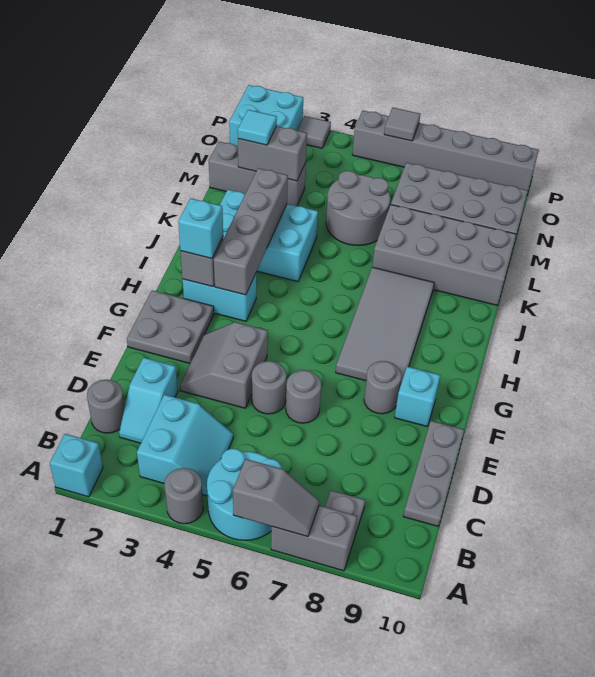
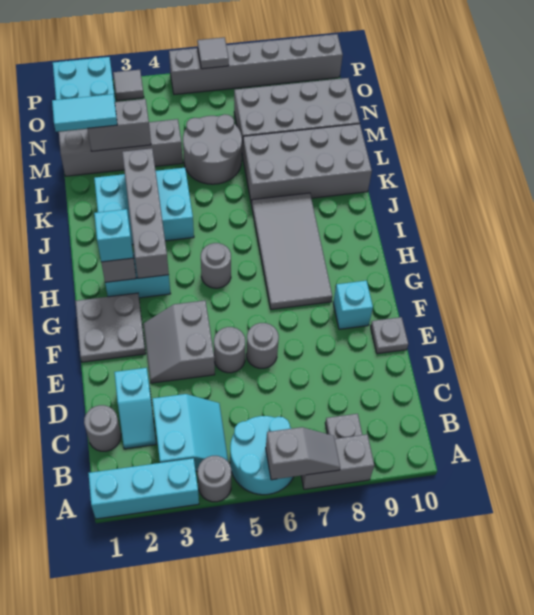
cyan 1x1 brick [50,434,103,497] -> cyan 1x3 brick [88,458,199,519]
grey 1x3 plate [403,421,464,526] -> grey 1x1 plate [371,317,408,354]
grey 1x1 round brick [364,361,401,414] -> grey 1x1 round brick moved to [201,243,231,288]
grey 1x3 brick [209,142,306,206] -> grey 1x4 brick [59,119,183,176]
cyan 1x1 tile [238,110,277,145] -> cyan 1x2 tile [52,94,117,132]

